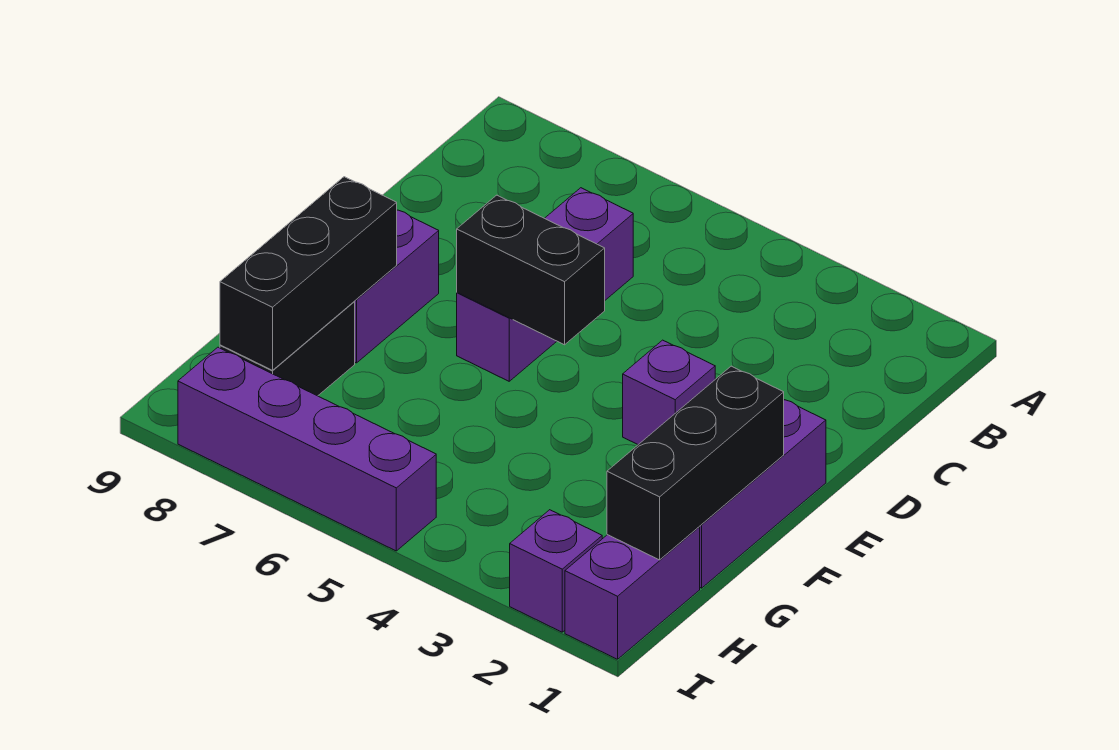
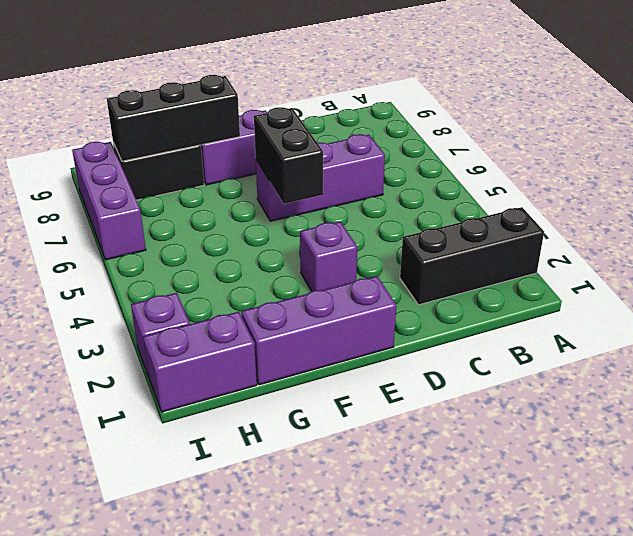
black 1x3 brick [607,366,784,560] -> black 1x3 brick moved to [400,207,544,305]
purple 1x4 brick [178,347,436,551] -> purple 1x3 brick [72,142,146,260]

